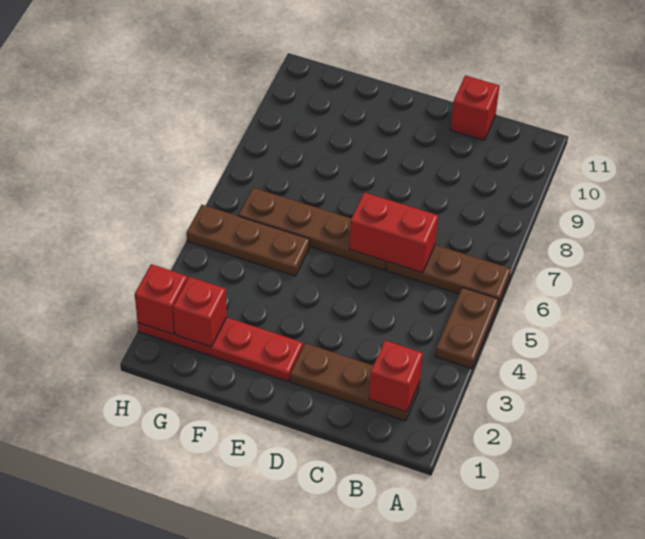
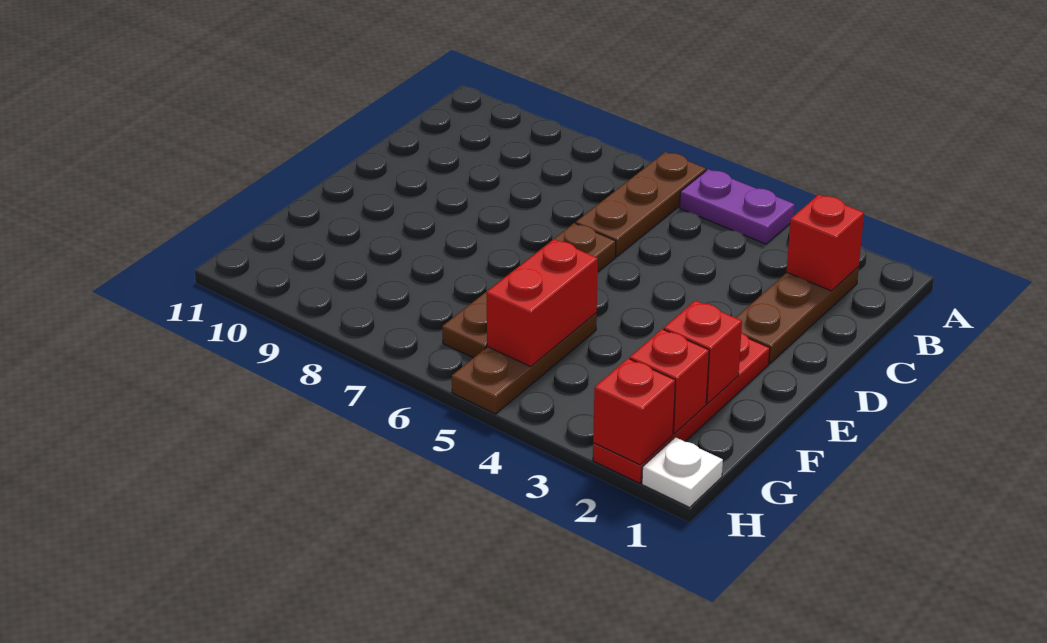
brown 1x2 plate [435,287,498,369] -> purple 1x2 plate [680,169,795,244]
red 1x2 brick [349,192,438,273] -> red 1x2 brick moved to [487,239,598,367]
red 1x1 brick [450,75,499,140] -> red 1x1 brick moved to [664,301,742,403]
none -> white 1x1 plate [642,437,723,507]

